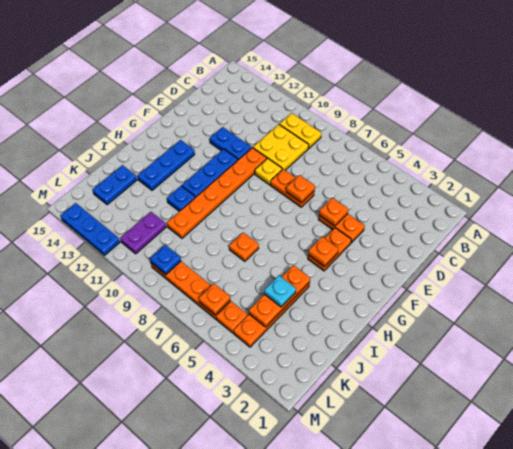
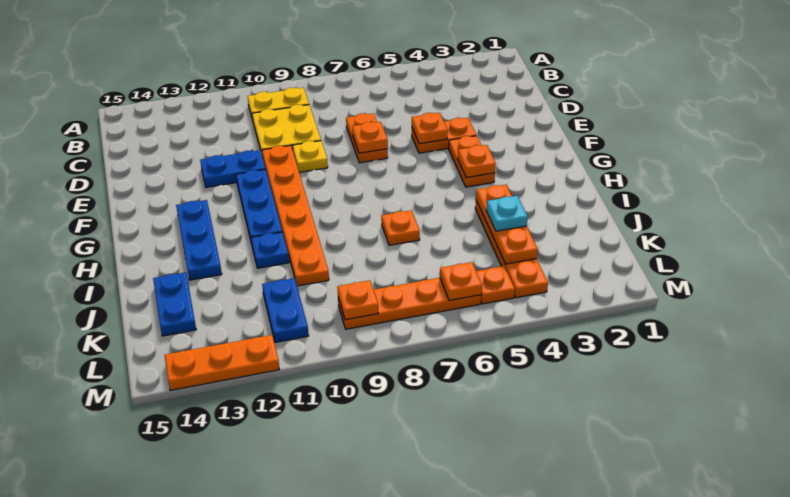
orange 1x2 plate [270,169,314,207] -> orange 1x2 plate turned to [346,113,388,163]
purple 1x2 plate [120,212,166,254] -> blue 1x2 plate [262,278,309,342]
blue 1x1 plate [150,245,181,275] -> orange 1x1 plate [337,280,378,320]
blue 1x3 plate [60,203,120,255] -> orange 1x3 plate [164,335,279,390]

